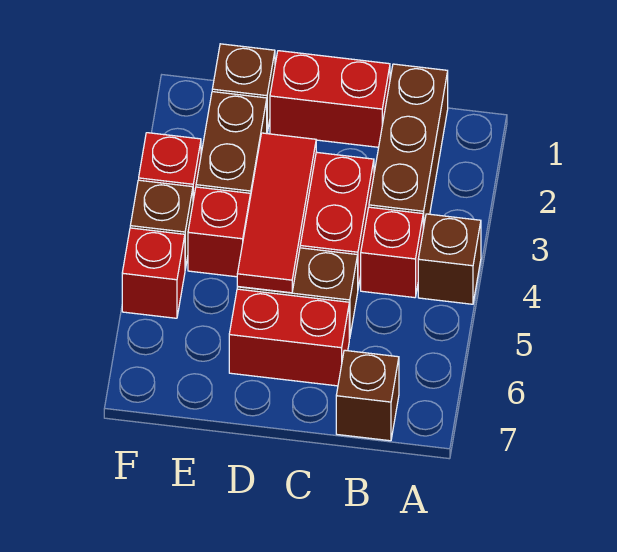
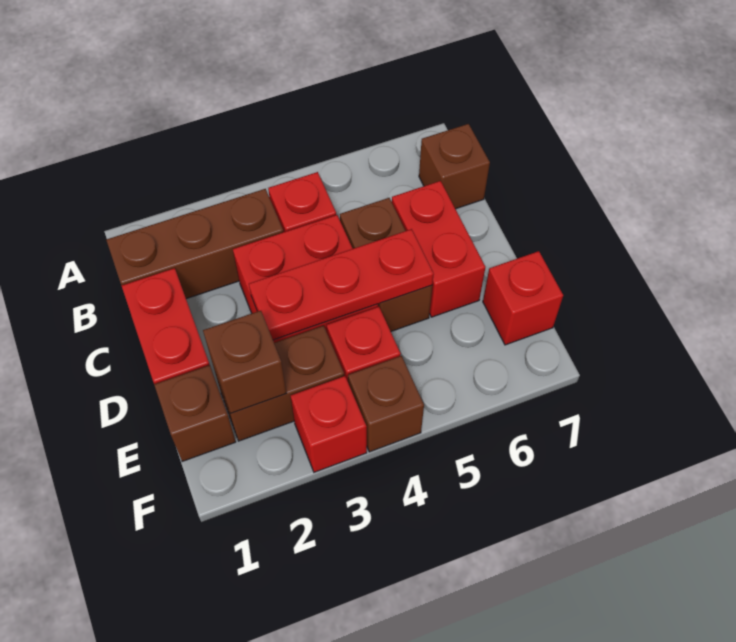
brown 1x1 brick [418,214,481,304] -> brown 1x1 brick moved to [203,311,286,413]
red 1x3 tile [237,133,316,293] -> red 1x3 plate [249,229,434,340]
red 1x1 brick [122,228,185,318] -> red 1x1 brick moved to [483,251,563,345]

